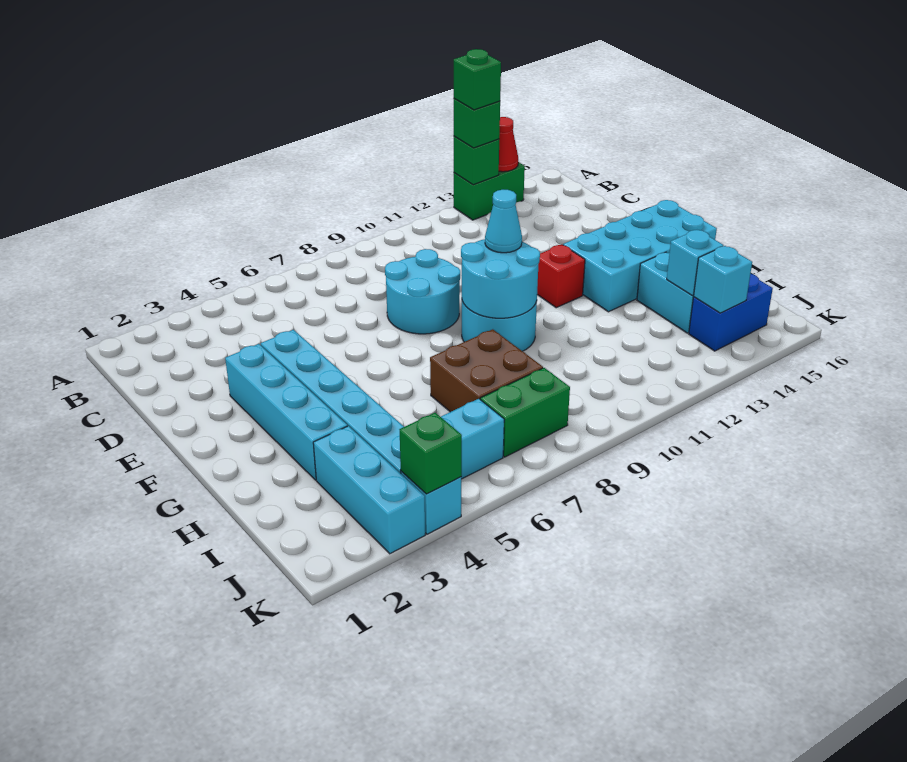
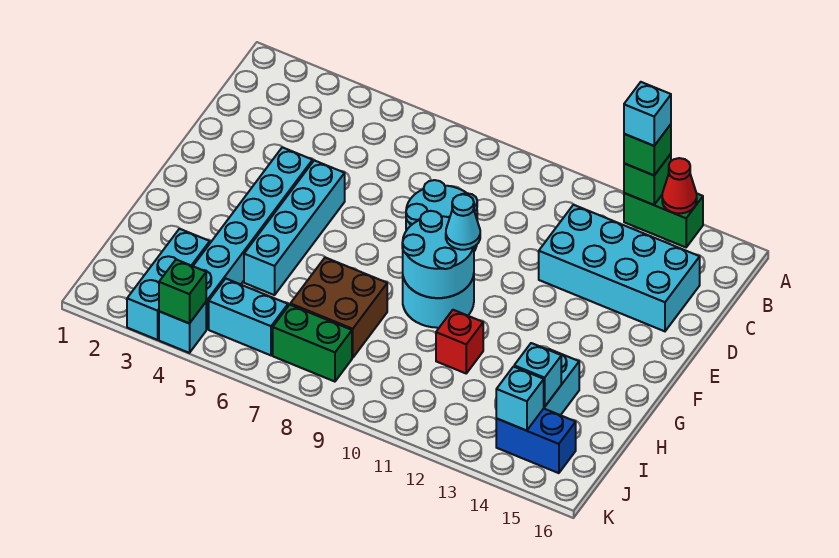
green 1x1 brick [454,49,501,110] -> cyan 1x1 brick [624,82,671,146]
cyan 1x4 brick [225,344,347,480] -> cyan 1x4 brick moved to [244,160,345,295]
red 1x1 brick [537,245,585,308] -> red 1x1 brick moved to [436,310,483,373]
cyan 2x4 brick [563,200,717,312] -> cyan 2x4 brick moved to [539,205,700,331]

